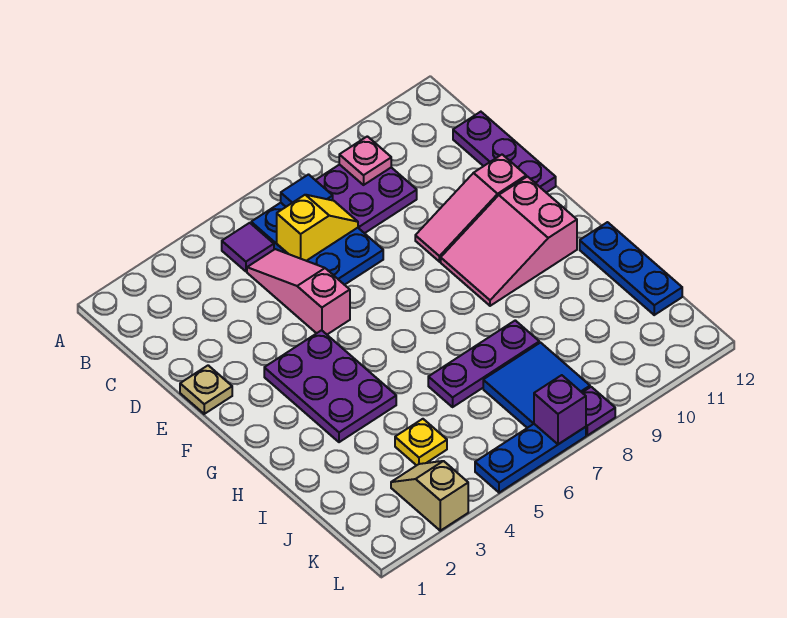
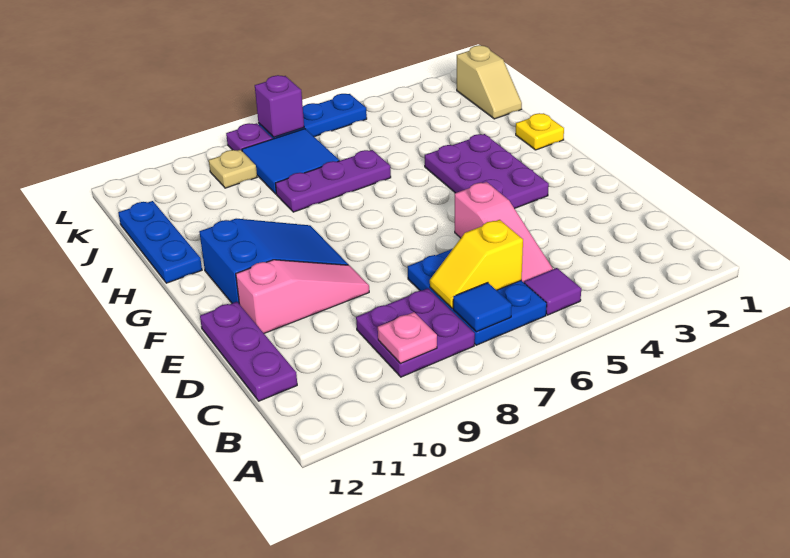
tan 1x1 plate [180,365,232,414] -> tan 1x1 plate moved to [209,150,257,188]
pink 2x3 slope [441,177,577,306] -> blue 2x3 slope [199,219,348,303]
yellow 1x1 plate [395,419,447,465] -> yellow 1x1 plate moved to [516,113,564,150]
tan 1x2 slope [391,461,468,531] -> tan 1x2 slope moved to [457,45,522,119]

